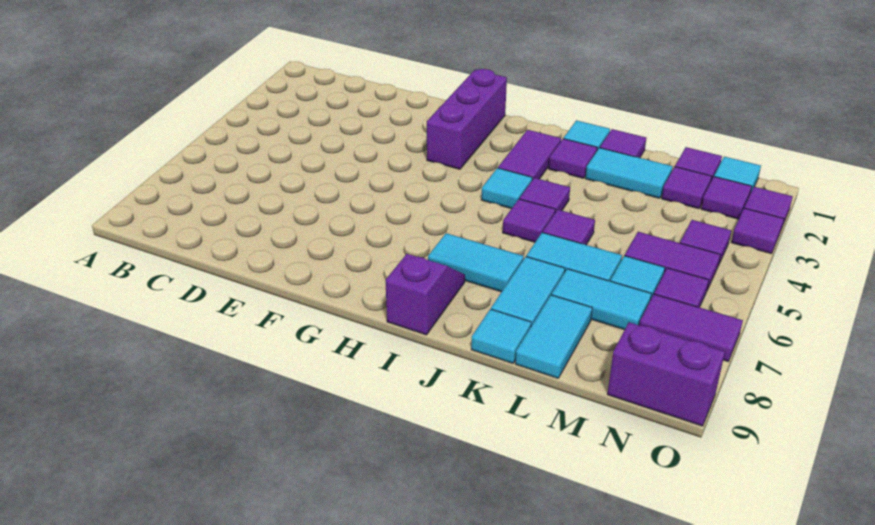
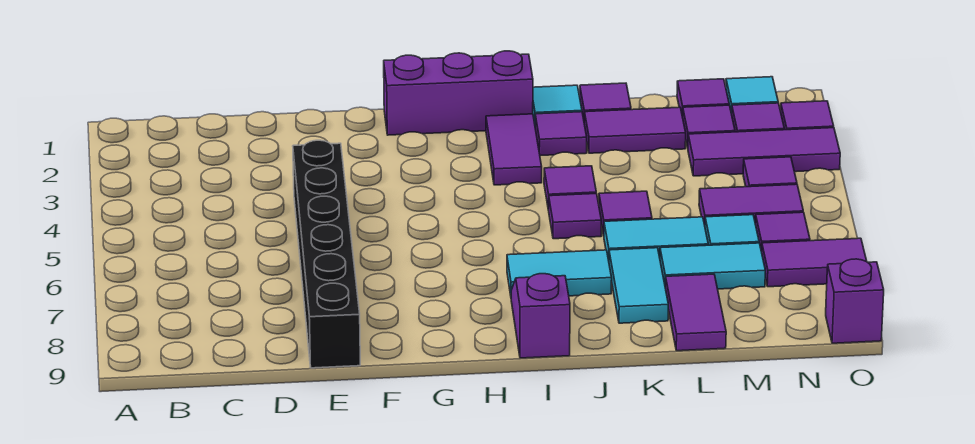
none -> black 1x6 brick [293,140,360,368]
purple 1x3 brick [427,69,507,169] -> purple 1x3 brick turned to [384,51,533,135]
cyan 1x1 tile [481,168,532,209] -> none
cyan 1x2 tile [585,148,673,198] -> purple 1x2 tile [584,107,686,153]
cyan 1x1 tile [471,309,531,363] -> none
cyan 1x2 tile [515,295,592,378] -> purple 1x2 tile [665,274,726,351]
purple 1x2 brick [607,322,725,426] -> purple 1x1 brick [826,259,884,343]
purple 1x1 tile [731,208,784,254] -> purple 1x3 tile [688,128,840,176]

